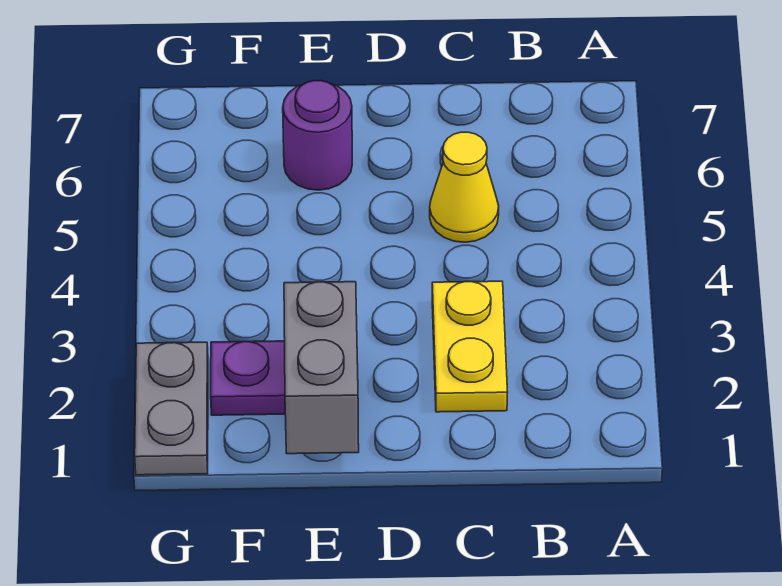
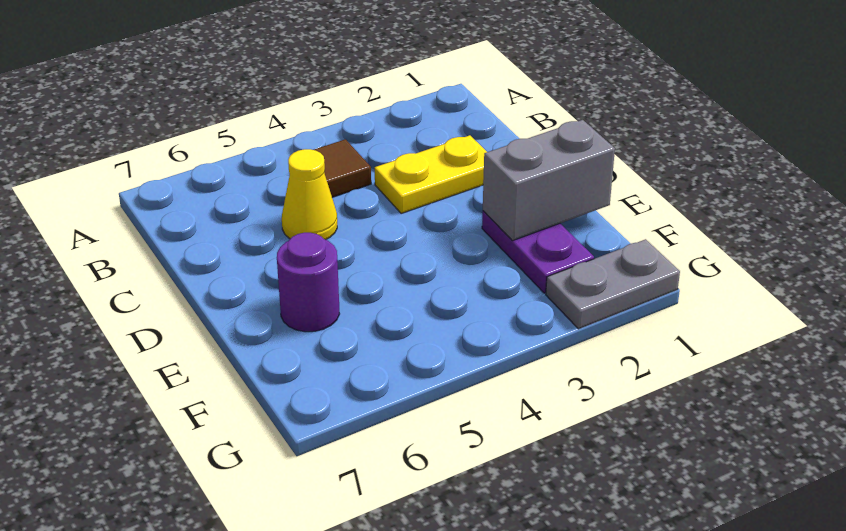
none -> brown 1x1 tile [314,139,371,197]

